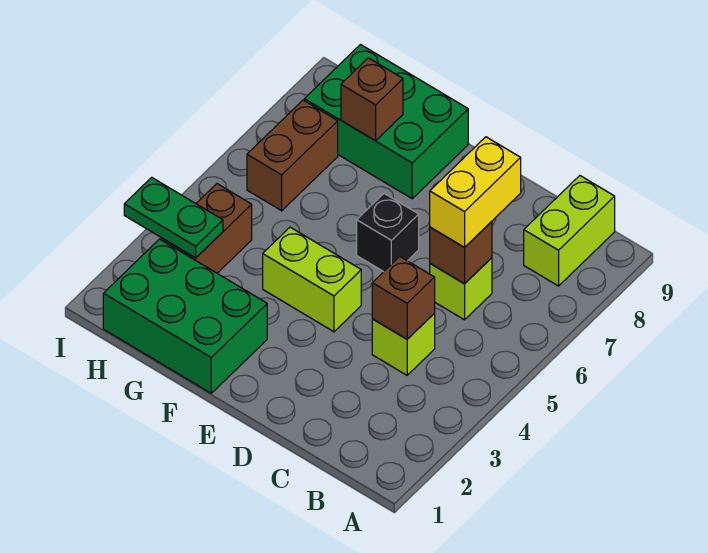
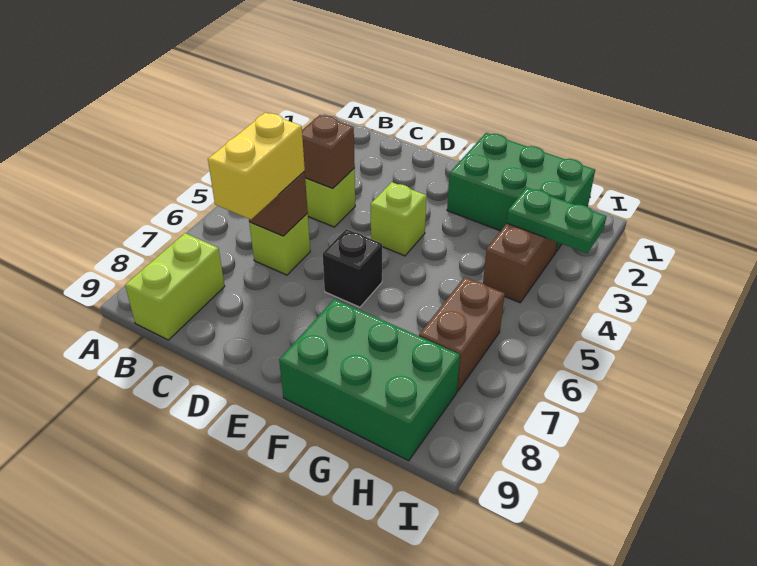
lime 1x2 brick [263,227,361,332] -> lime 1x1 brick [371,182,427,256]
brown 1x1 brick [341,58,403,141] -> none

